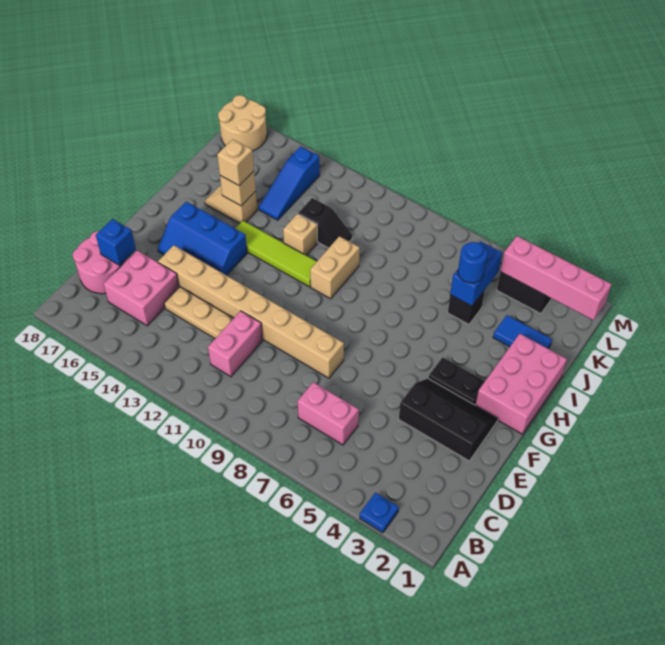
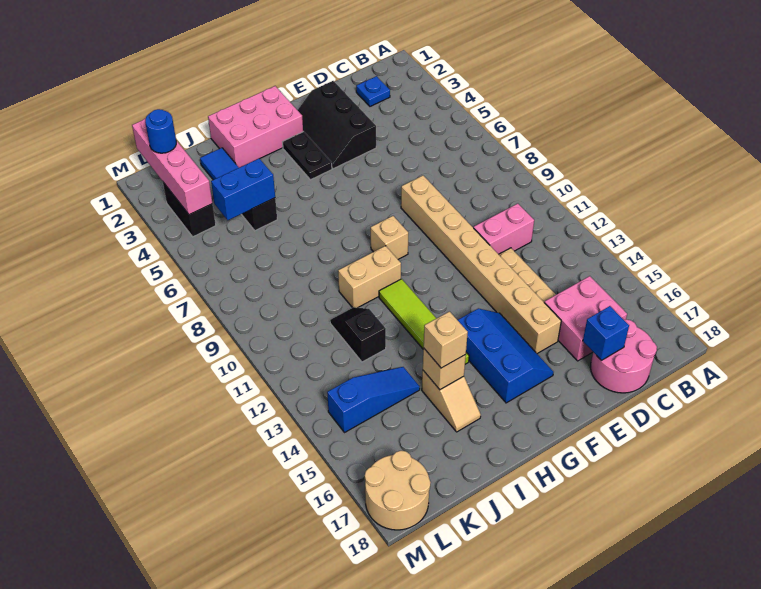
blue 1x1 plate [360,493,399,533] -> blue 1x1 plate moved to [356,76,390,106]
pink 1x2 brick [298,382,359,445] -> none
tan 1x1 brick [283,214,318,256] -> tan 1x1 brick moved to [371,216,408,259]
blue 1x1 round brick [458,242,487,283] -> blue 1x1 round brick moved to [145,109,176,153]

